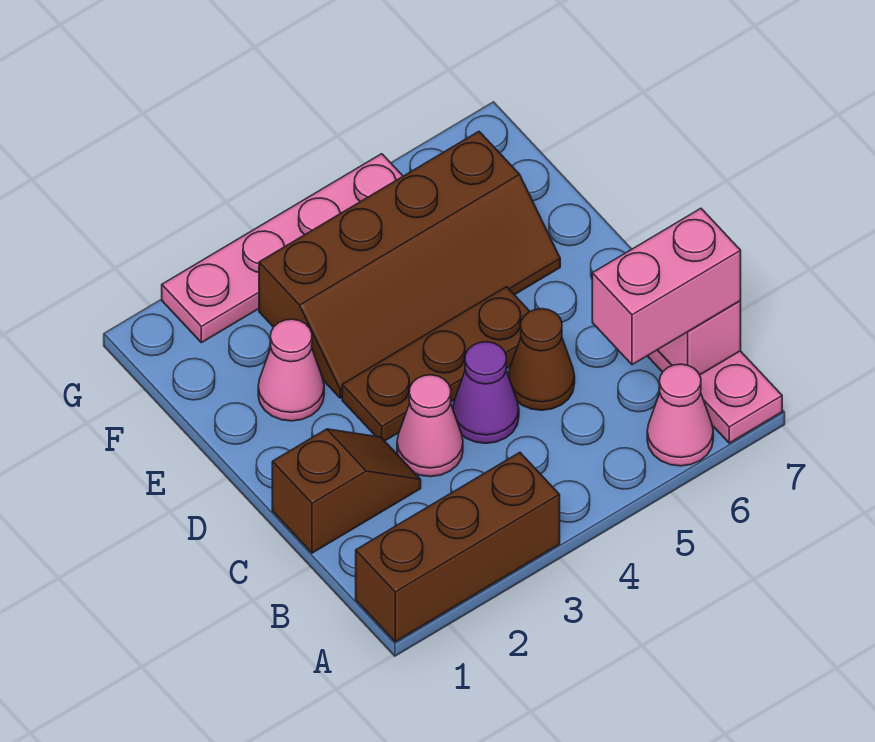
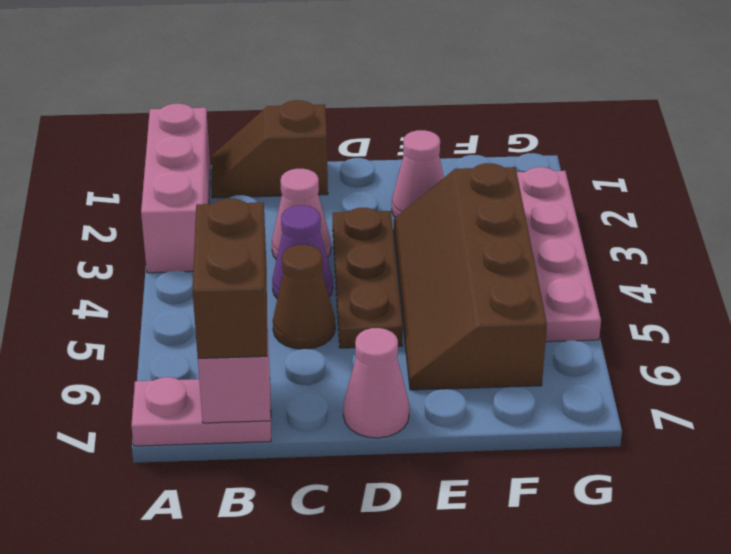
brown 1x3 brick [356,452,560,642] -> pink 1x3 brick [141,103,210,273]
pink 1x1 cone [647,364,713,466] -> pink 1x1 cone moved to [343,328,409,438]
pink 1x2 brick [592,208,741,365] -> brown 1x2 brick [193,199,267,358]
brown 1x2 slope [272,429,421,553] -> brown 1x2 slope turned to [211,100,328,198]

